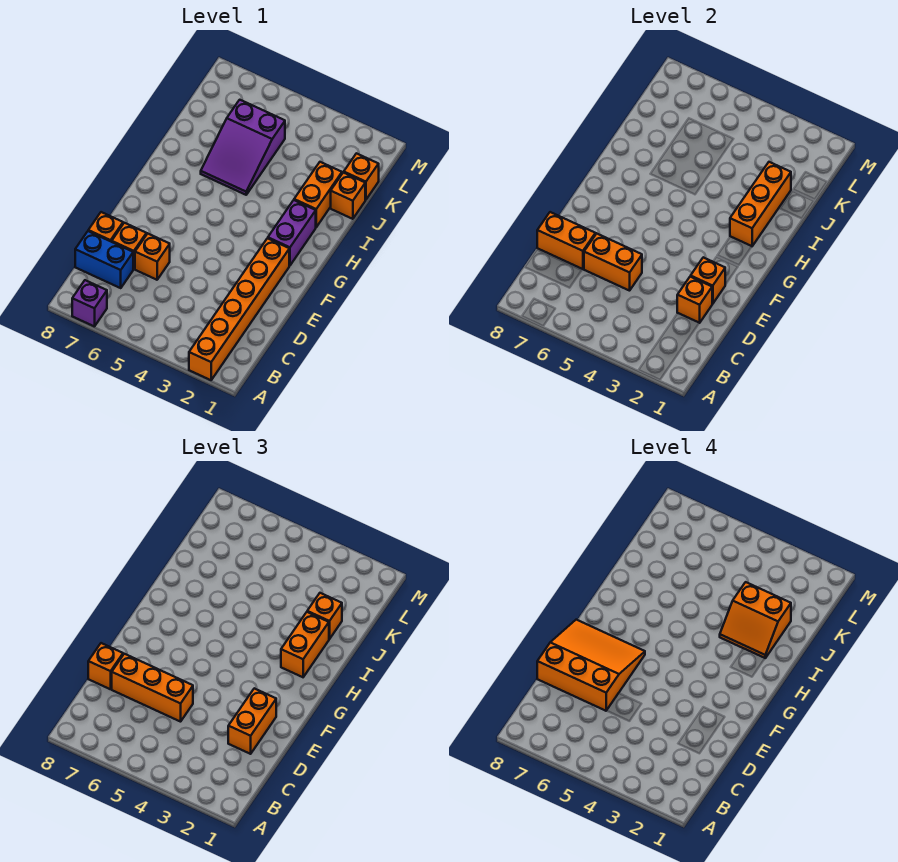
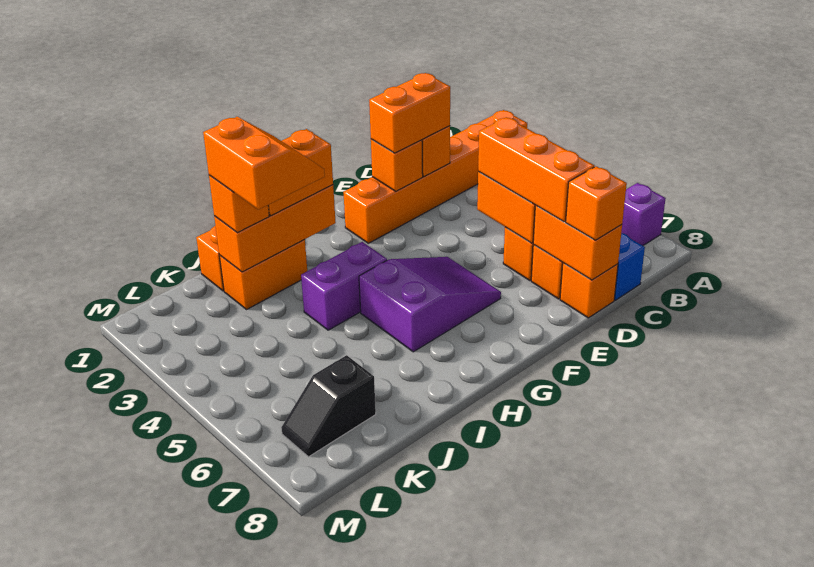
orange 3x3 slope [537,620,645,711] -> none
purple 1x2 brick [268,200,316,265] -> purple 1x2 brick moved to [301,242,387,330]
purple 2x3 slope [201,100,285,195] -> purple 2x3 slope moved to [359,257,501,352]
orange 1x1 brick [344,153,379,200] -> none
none -> black 1x2 slope [281,355,376,457]

